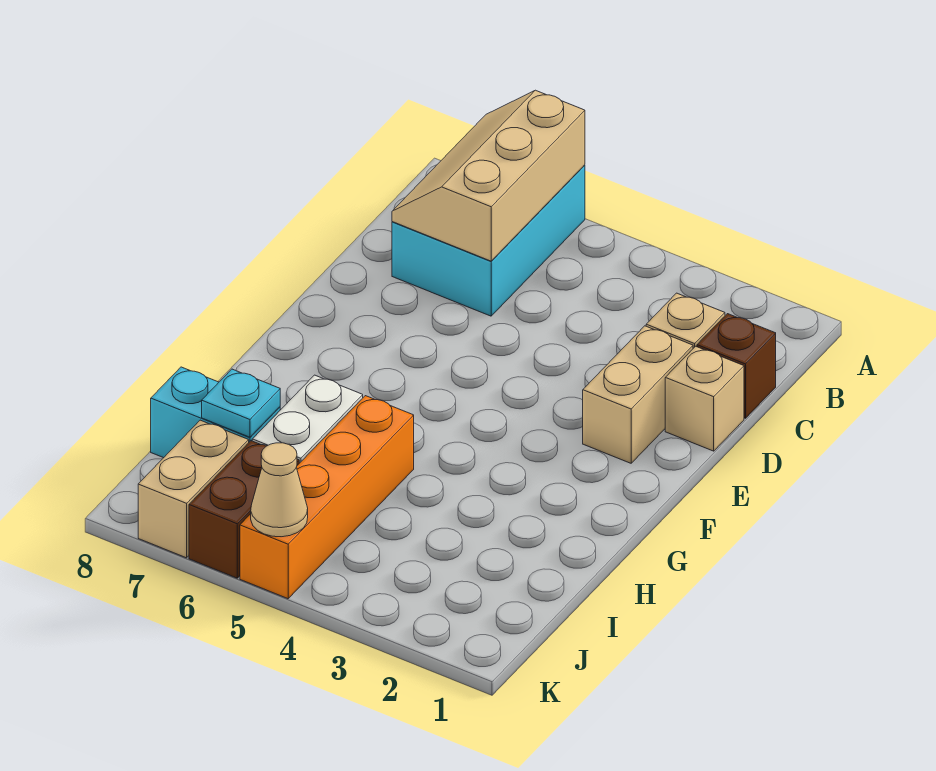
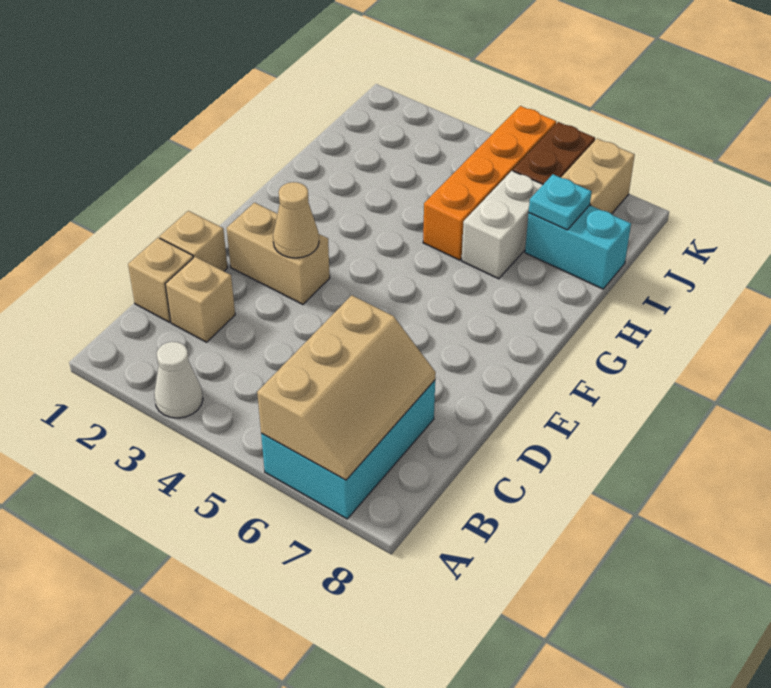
none -> white 1x1 cone [154,342,203,418]
brown 1x1 brick [697,314,776,418] -> tan 1x1 brick [128,238,193,322]
tan 1x2 brick [583,326,693,463] -> tan 1x2 brick turned to [227,203,330,304]
tan 1x1 cone [251,443,308,537] -> tan 1x1 cone moved to [273,182,319,258]

